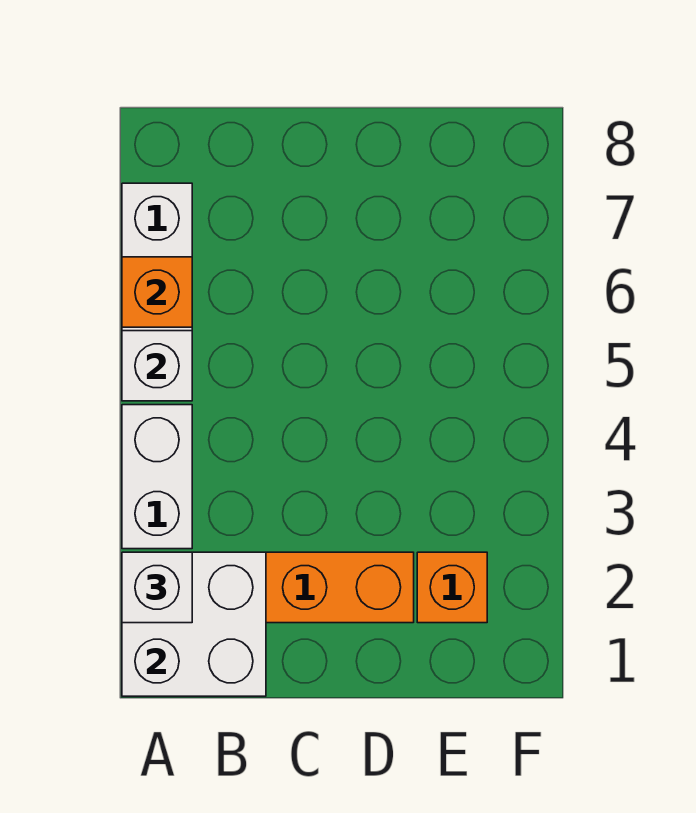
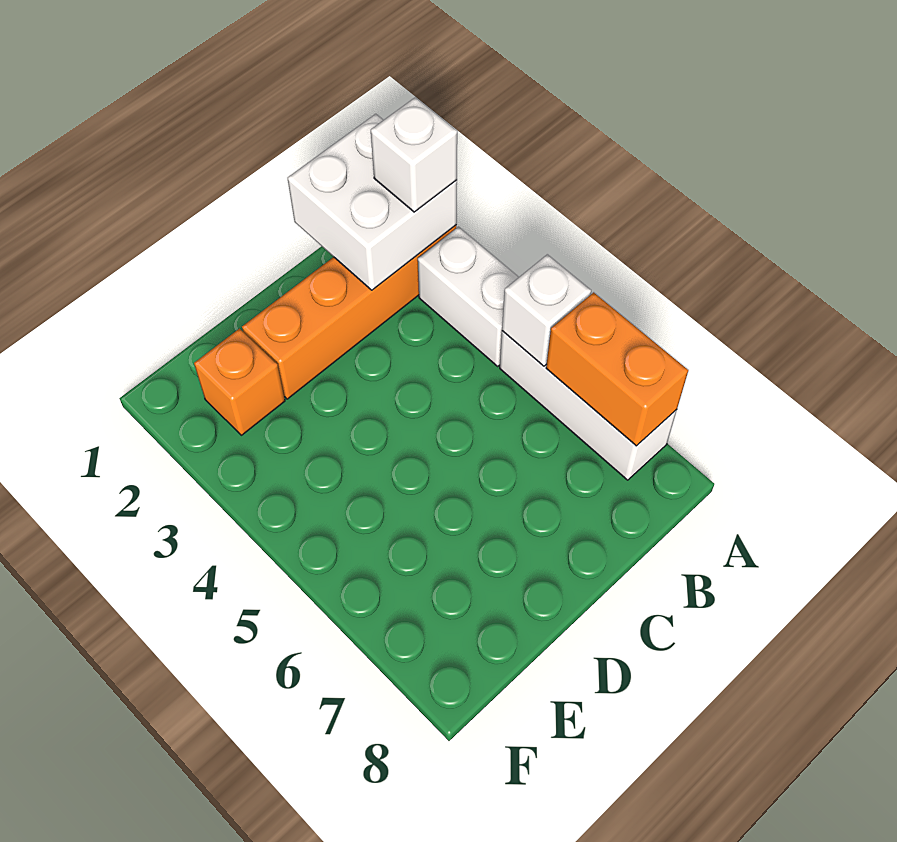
orange 1x1 brick [122,257,192,327] -> orange 1x2 brick [546,292,688,446]

